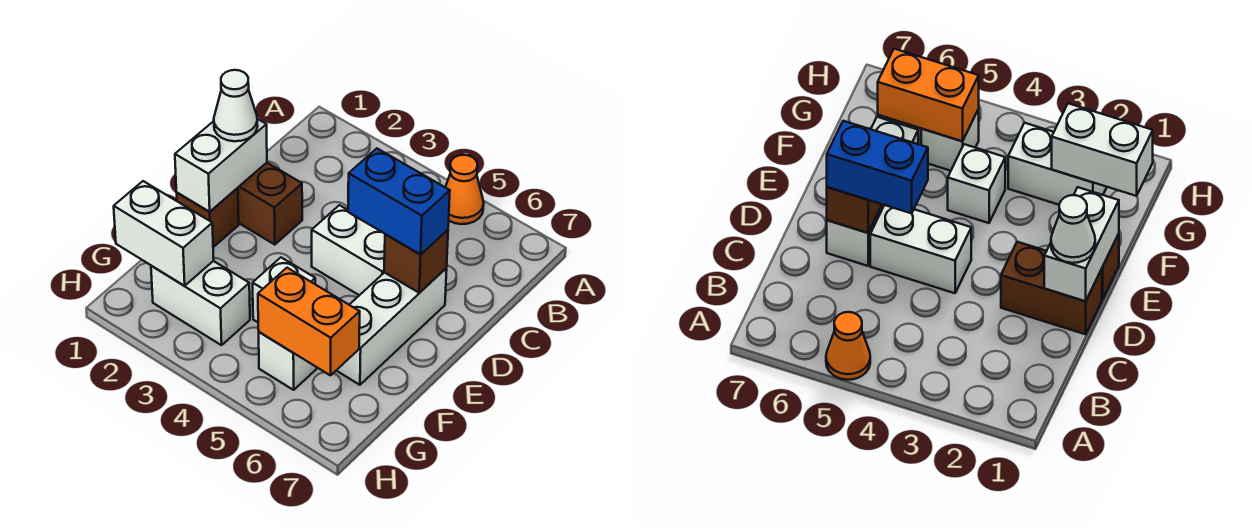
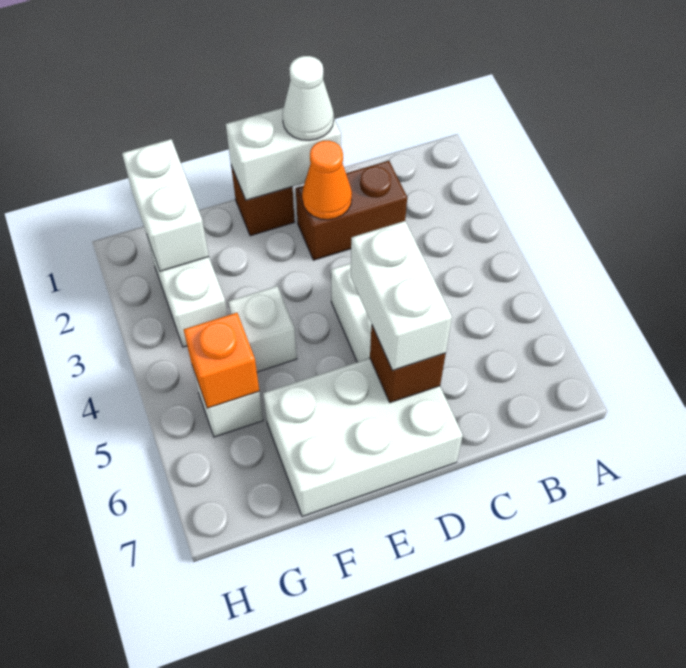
orange 1x1 cone [445,155,484,224] -> orange 1x1 cone moved to [302,141,352,220]
brown 1x2 brick [238,163,302,245] -> brown 1x2 brick turned to [296,161,407,260]
blue 1x2 brick [348,148,450,255] -> white 1x2 brick [351,221,452,370]
white 1x3 brick [336,268,447,385] -> white 2x3 brick [263,358,463,517]
orange 1x2 brick [258,268,360,375] -> orange 1x1 brick [184,313,259,408]

